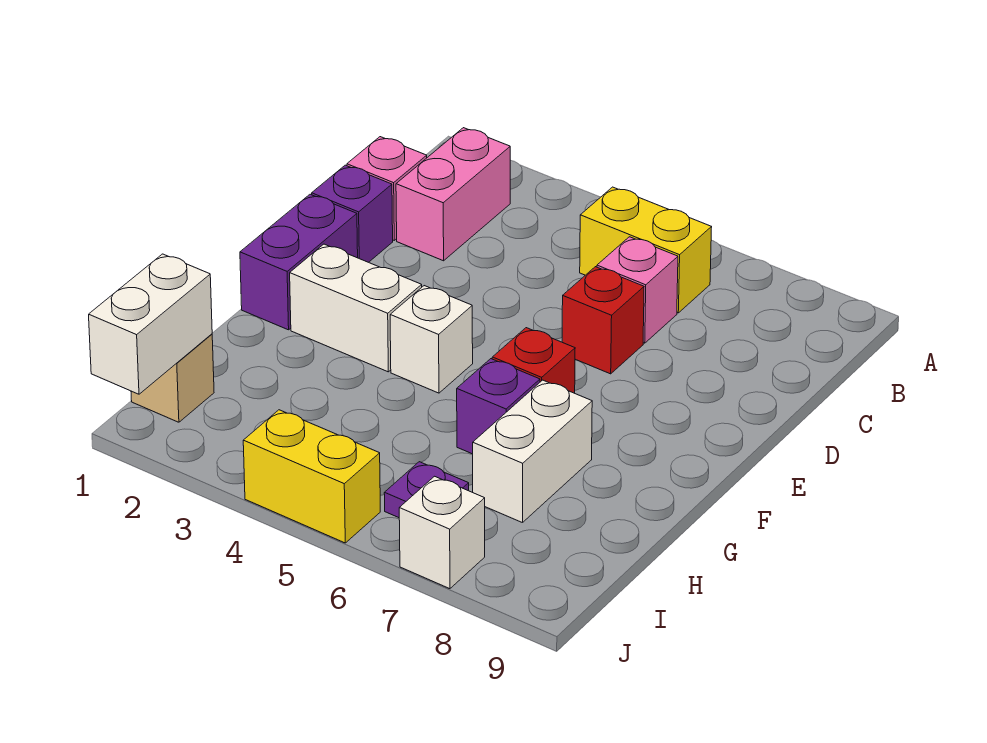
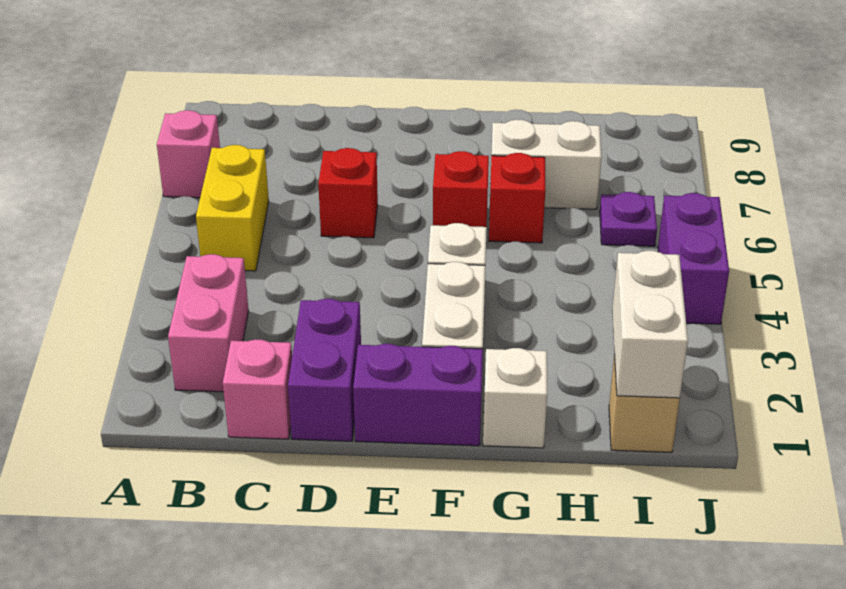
pink 1x2 brick [396,128,510,261] -> pink 1x2 brick turned to [168,254,249,392]
pink 1x1 brick [597,237,678,343] -> pink 1x1 brick moved to [157,110,220,198]
purple 1x1 brick [312,165,393,262] -> purple 1x2 brick [288,299,361,441]
purple 1x1 brick [457,359,540,454] -> red 1x1 brick [489,153,545,243]
white 1x2 brick [89,254,212,394] -> white 1x2 brick turned to [612,251,688,398]
yellow 1x2 brick [243,410,380,543] -> purple 1x2 brick [658,193,729,324]
white 1x1 brick [399,476,485,589] -> white 1x1 brick moved to [483,348,547,448]

